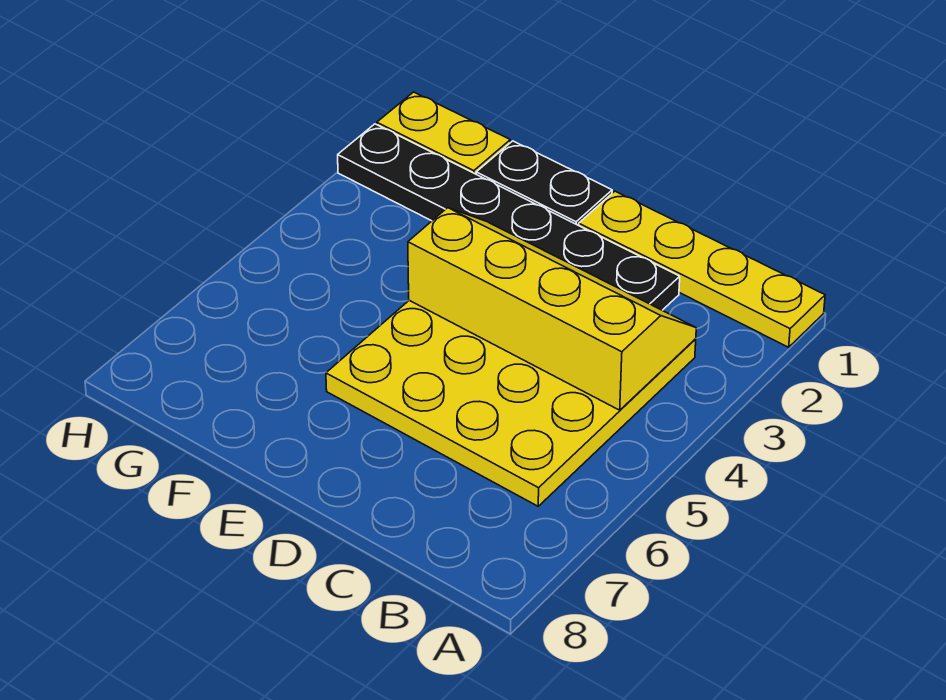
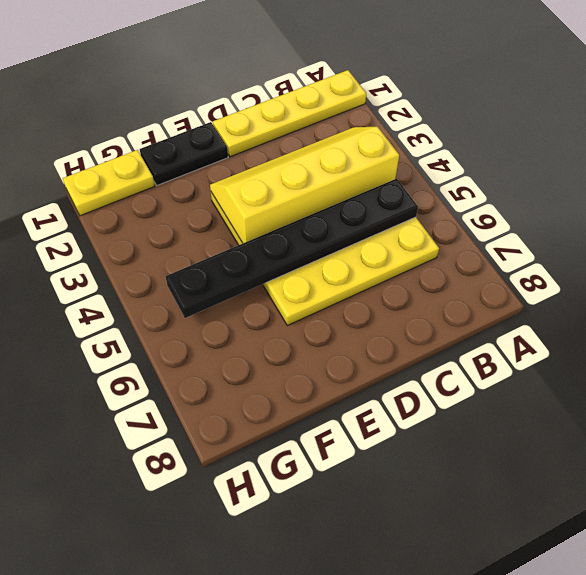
black 1x6 plate [338,124,680,310] -> black 1x6 plate moved to [165,179,418,318]

